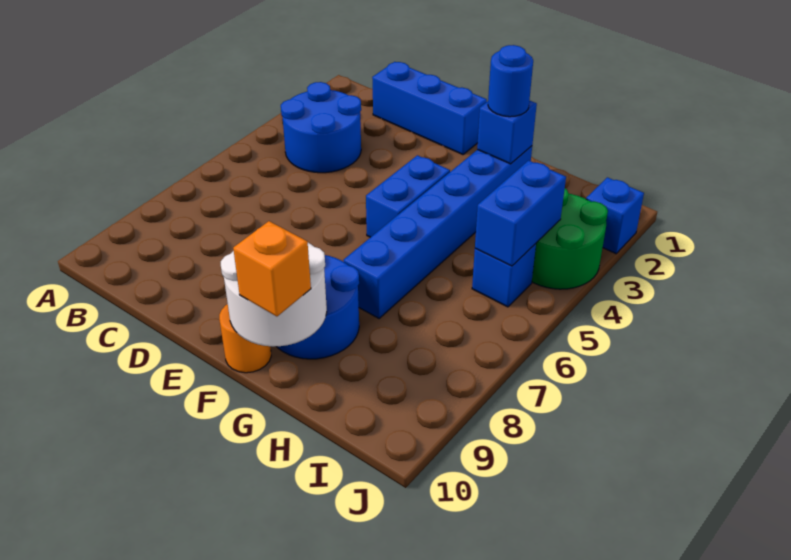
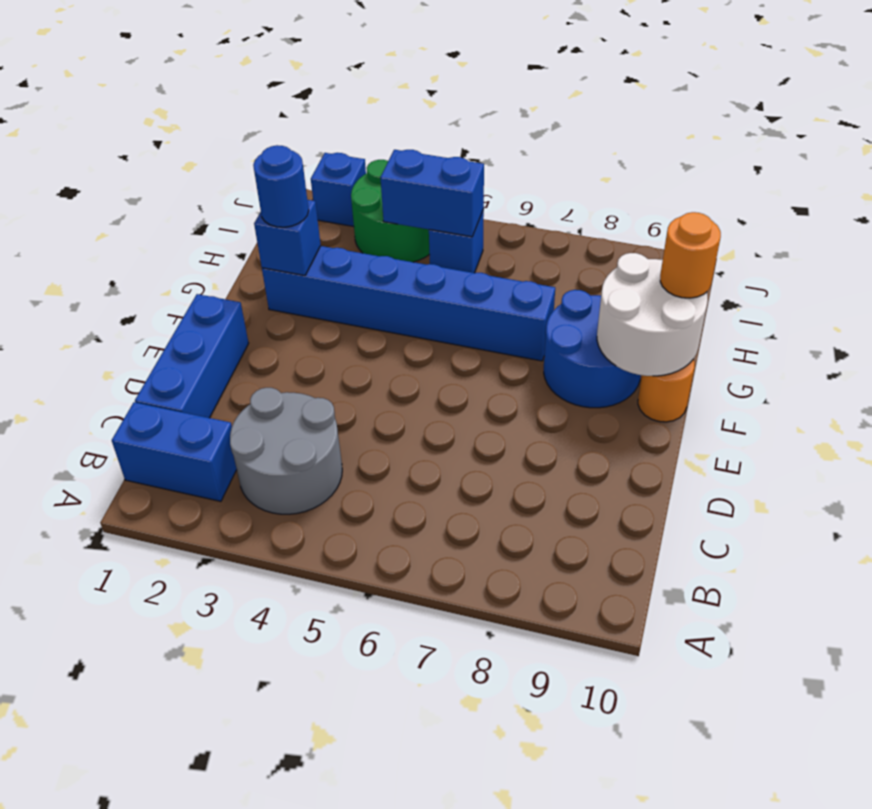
blue 2x2 round brick [281,82,361,173] -> grey 2x2 round brick [230,388,342,514]
blue 1x2 brick [366,155,450,237] -> blue 1x2 brick moved to [112,402,237,501]
orange 1x1 brick [233,221,311,316] -> orange 1x1 round brick [660,212,721,298]

